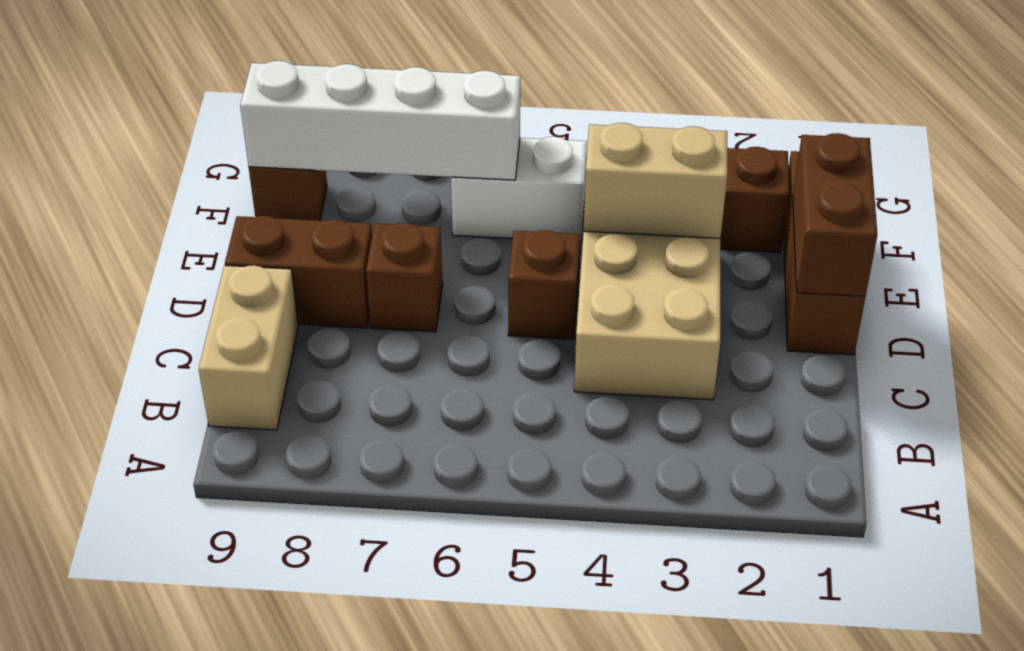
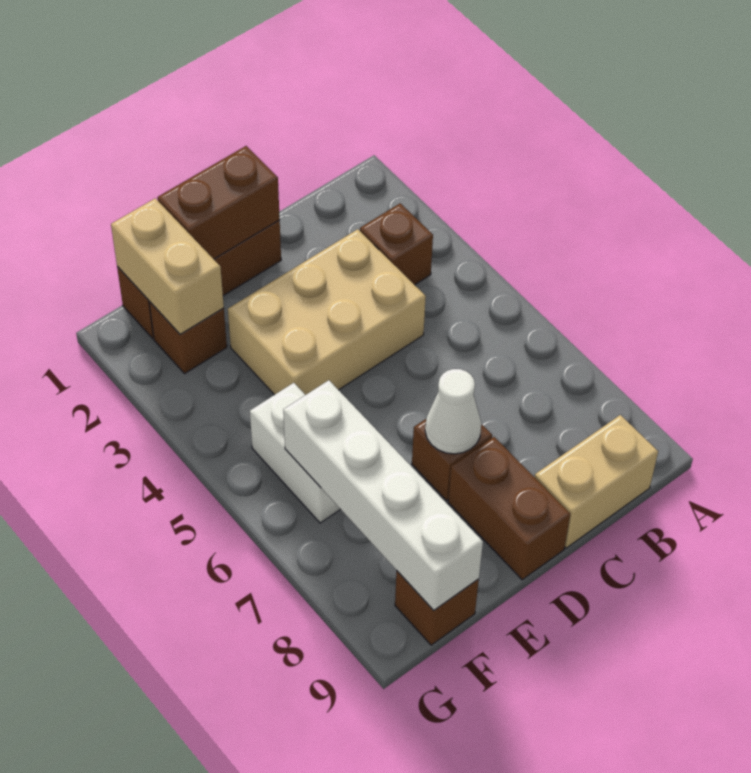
brown 1x1 brick [508,230,580,339] -> brown 1x1 brick moved to [360,203,433,285]
none -> white 1x1 cone [425,369,481,454]
tan 1x2 brick [584,123,727,238] -> tan 1x2 brick moved to [111,198,224,334]

